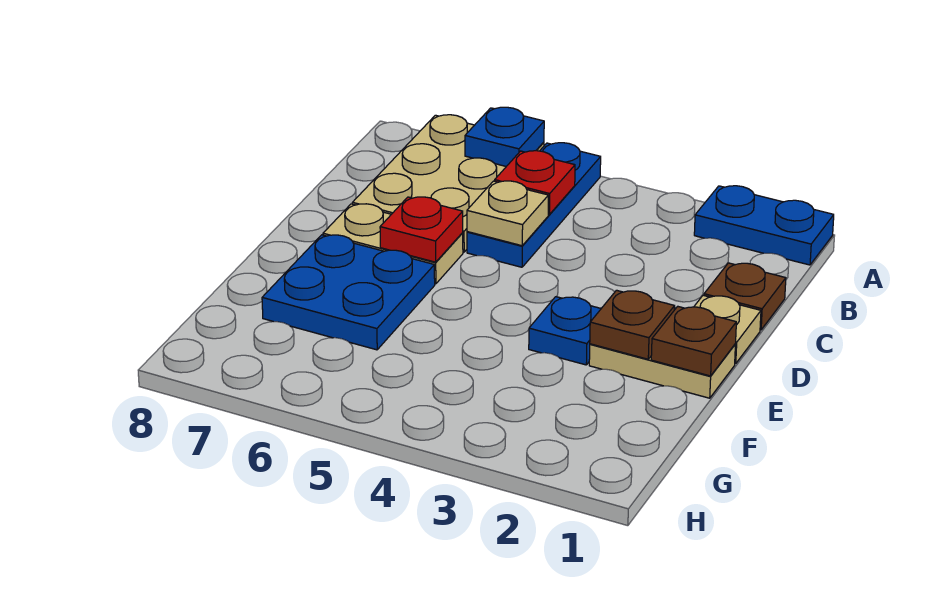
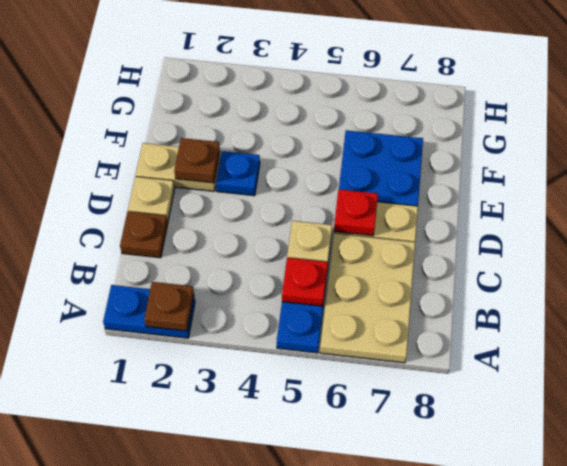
blue 1x1 plate [465,107,544,166] -> none
brown 1x1 plate [651,306,736,376] -> brown 1x1 plate moved to [144,282,194,331]

